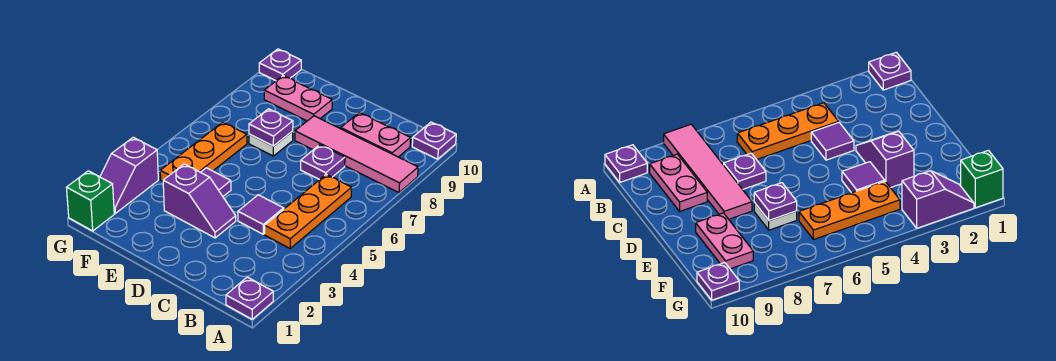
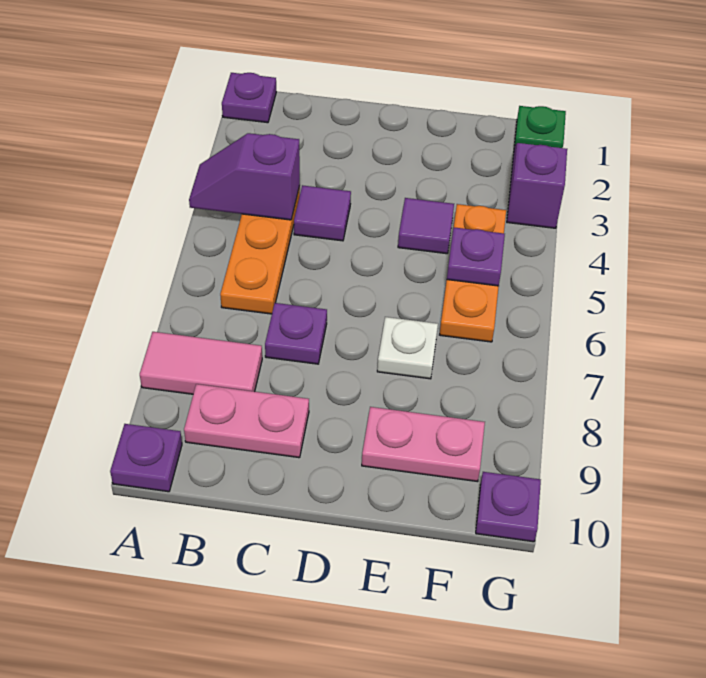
pink 1x4 tile [295,116,418,193] -> pink 1x2 tile [140,332,262,394]
purple 1x2 slope [163,164,236,238] -> purple 1x2 slope moved to [189,133,300,220]
purple 1x1 plate [249,109,293,146] -> purple 1x1 plate moved to [447,227,505,286]
green 1x1 brick [67,171,114,231] -> green 1x1 plate [514,106,566,148]

